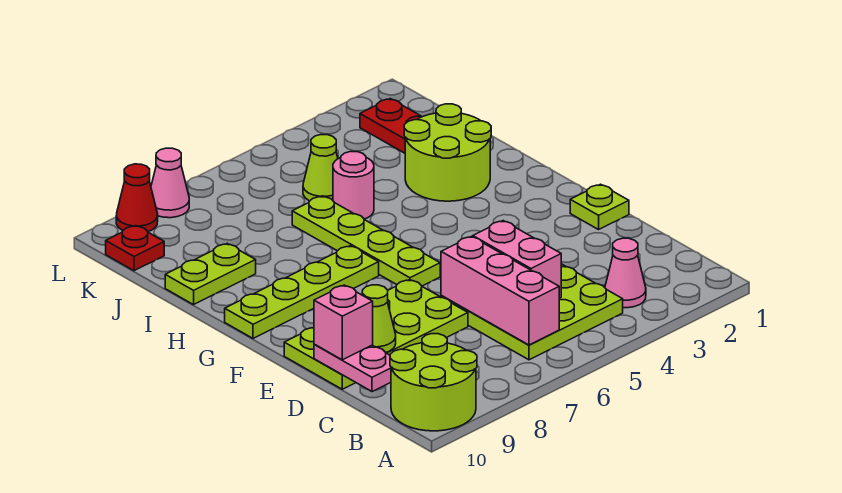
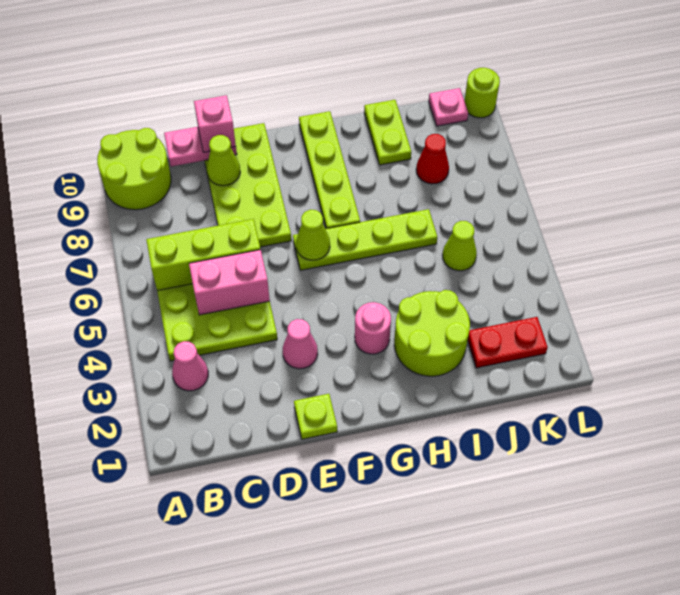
pink 1x3 brick [441,236,559,345] -> lime 1x3 brick [146,219,261,291]
none -> lime 1x1 cone [296,210,330,260]
pink 1x1 round brick [333,151,374,219] -> pink 1x1 round brick moved to [355,302,391,354]
red 1x1 plate [106,226,164,271] -> pink 1x1 plate [429,88,468,126]
pink 1x1 cone [151,148,189,218] -> pink 1x1 cone moved to [283,319,318,369]
red 1x1 cone [116,164,158,231] -> red 1x1 cone moved to [416,134,449,184]
none -> lime 1x1 round brick [464,68,500,118]

